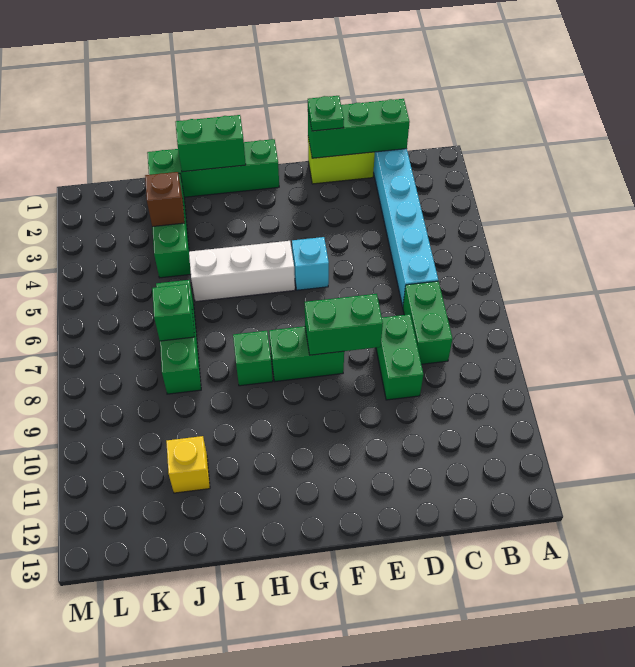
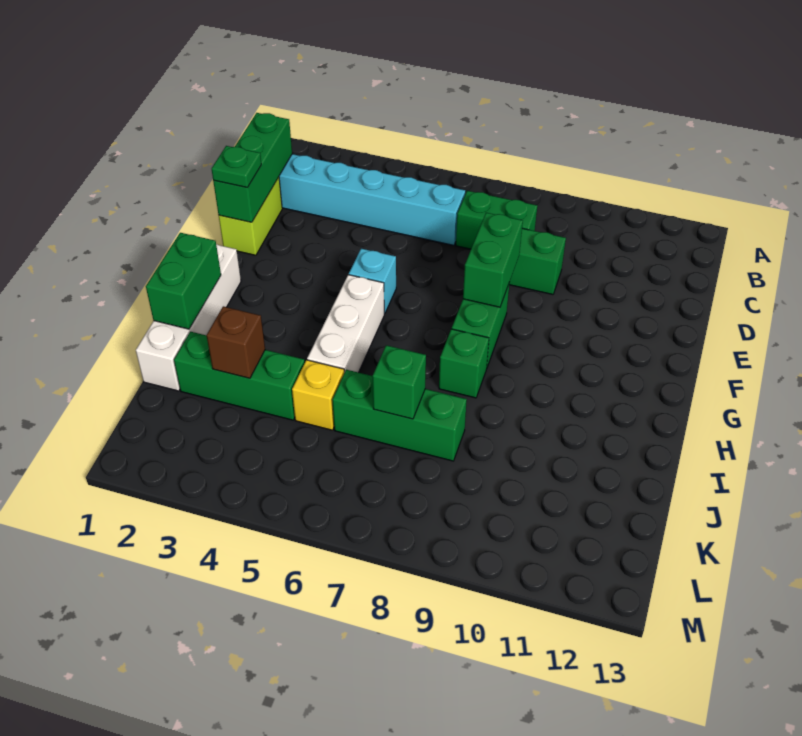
green 1x4 brick [147,139,279,197] -> white 1x4 brick [136,244,241,391]
yellow 1x1 brick [166,436,210,493] -> yellow 1x1 brick moved to [292,360,344,430]

